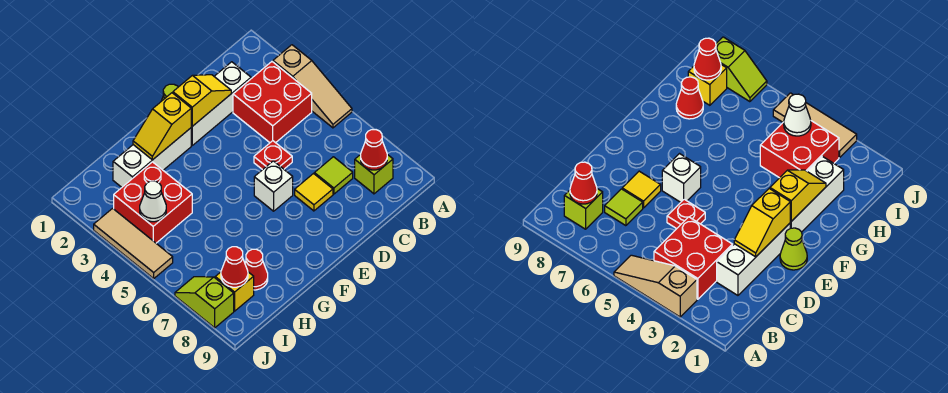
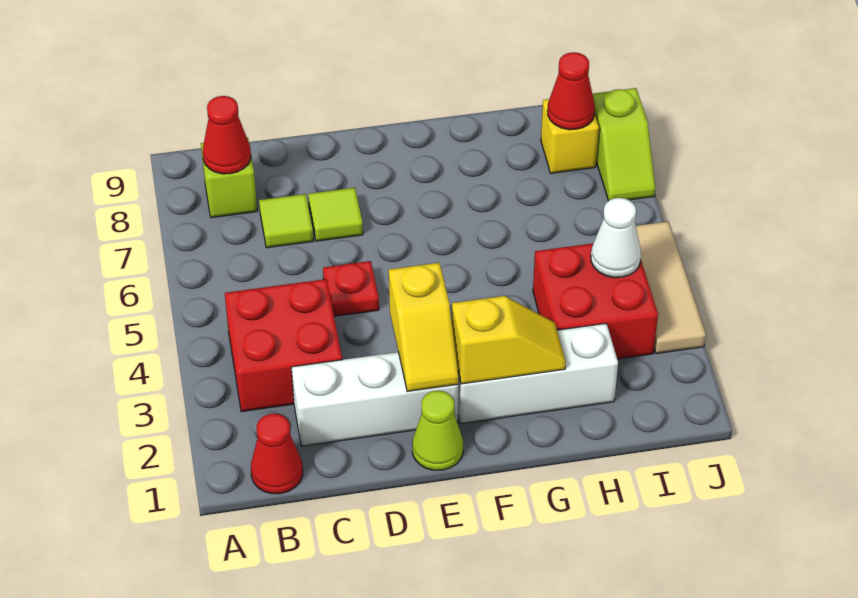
tan 1x3 slope [273,45,352,128] -> none
yellow 1x2 slope [173,75,231,126] -> yellow 1x2 slope turned to [389,263,459,391]
yellow 1x1 tile [295,174,333,211] -> lime 1x1 tile [308,188,363,241]
white 1x1 brick [254,161,293,211] -> none
red 1x1 cone [245,249,268,290] -> red 1x1 cone moved to [251,414,303,494]

